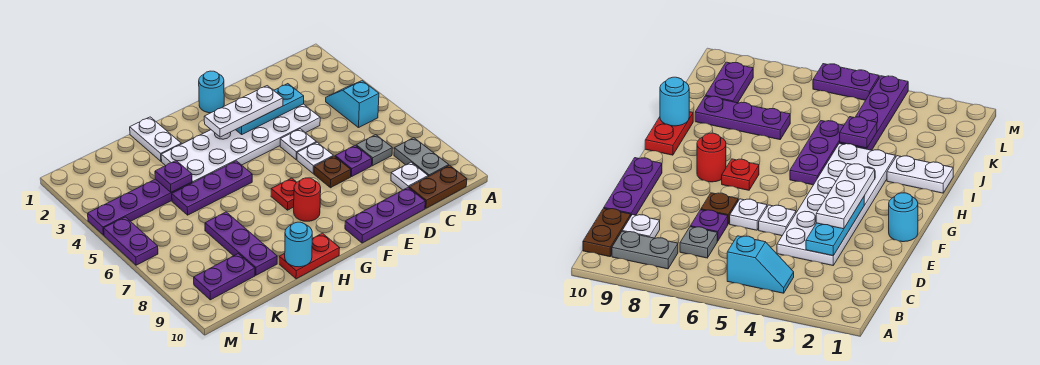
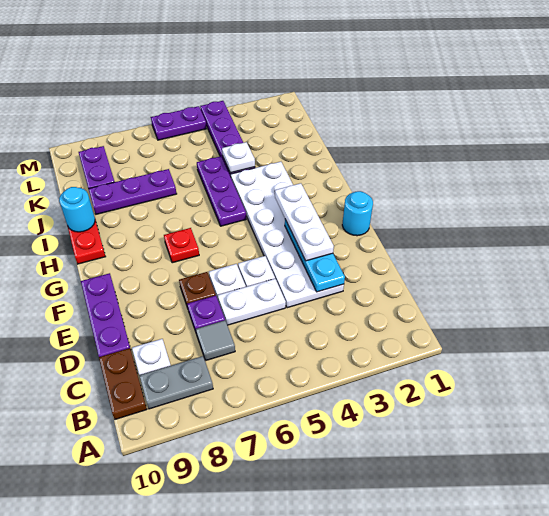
cyan 1x2 slope [326,81,379,128] -> none
grey 1x1 plate [356,135,392,166] -> grey 1x1 tile [196,320,235,360]
red 1x1 round brick [294,178,321,221] -> none
white 1x2 plate [130,117,181,161] -> white 1x2 plate moved to [218,279,286,325]
purple 1x1 plate [155,161,192,192] -> white 1x1 plate [222,142,255,173]

